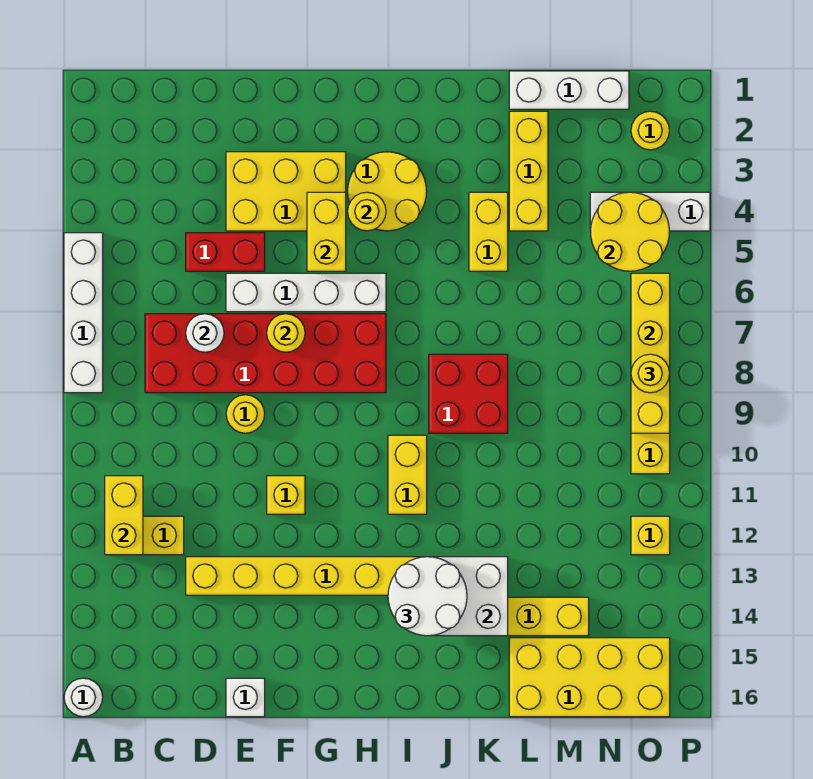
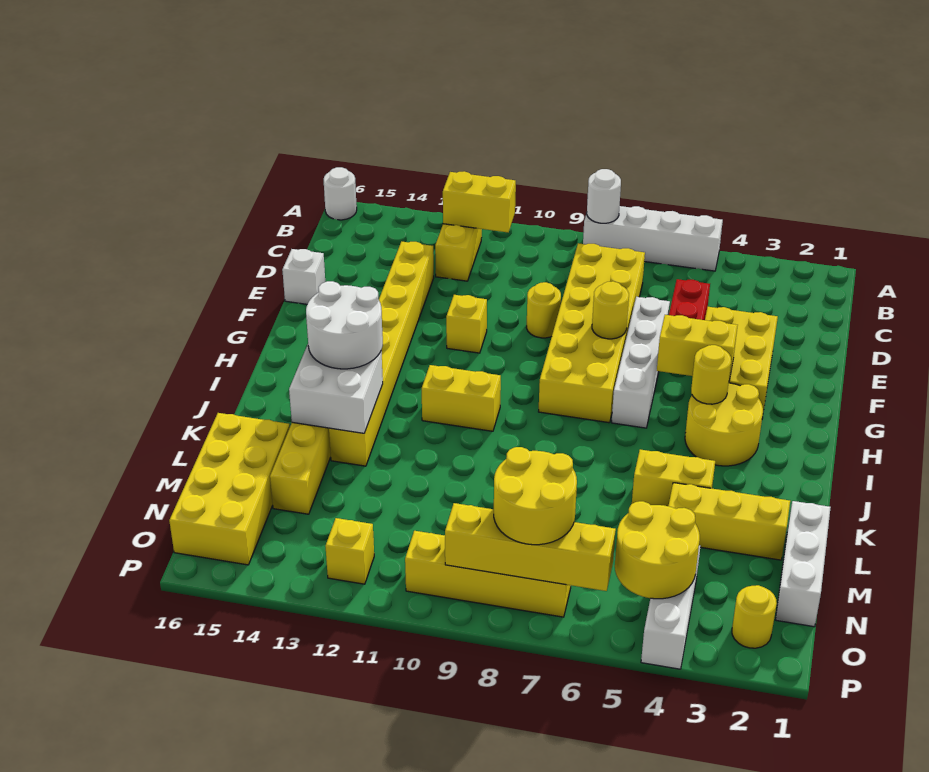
red 2x6 brick [145,314,386,393] -> yellow 2x6 brick [539,243,645,423]
white 1x1 round brick [186,314,224,352] -> white 1x1 round brick moved to [587,169,621,223]
red 2x2 brick [429,354,508,433] -> none
yellow 1x1 round brick [631,354,670,393] -> yellow 2x2 round brick [494,447,577,545]

